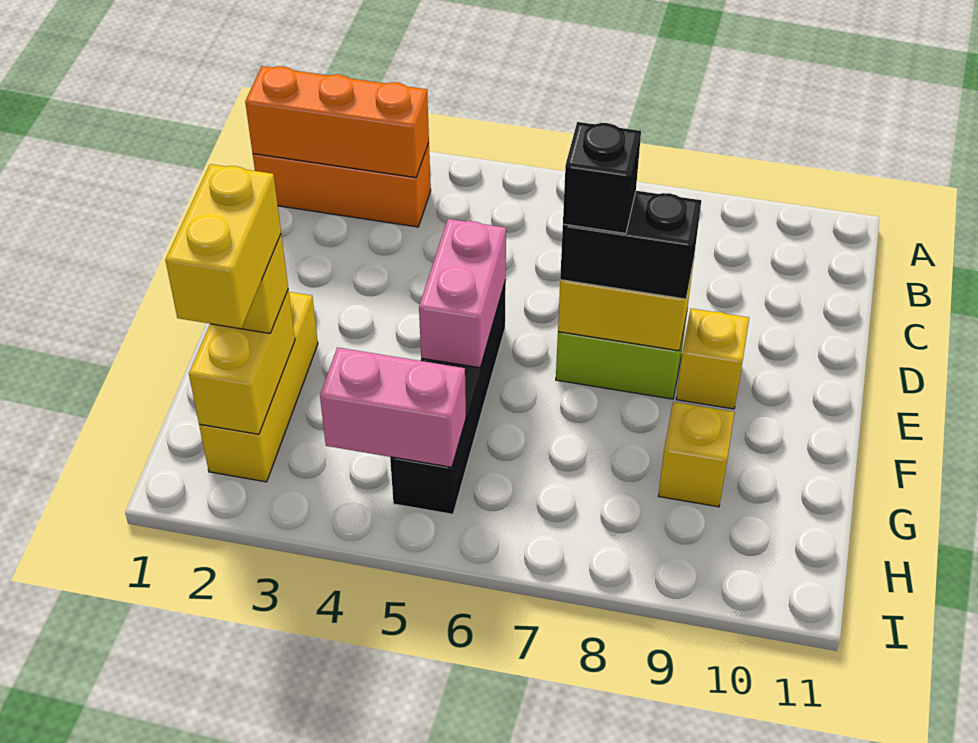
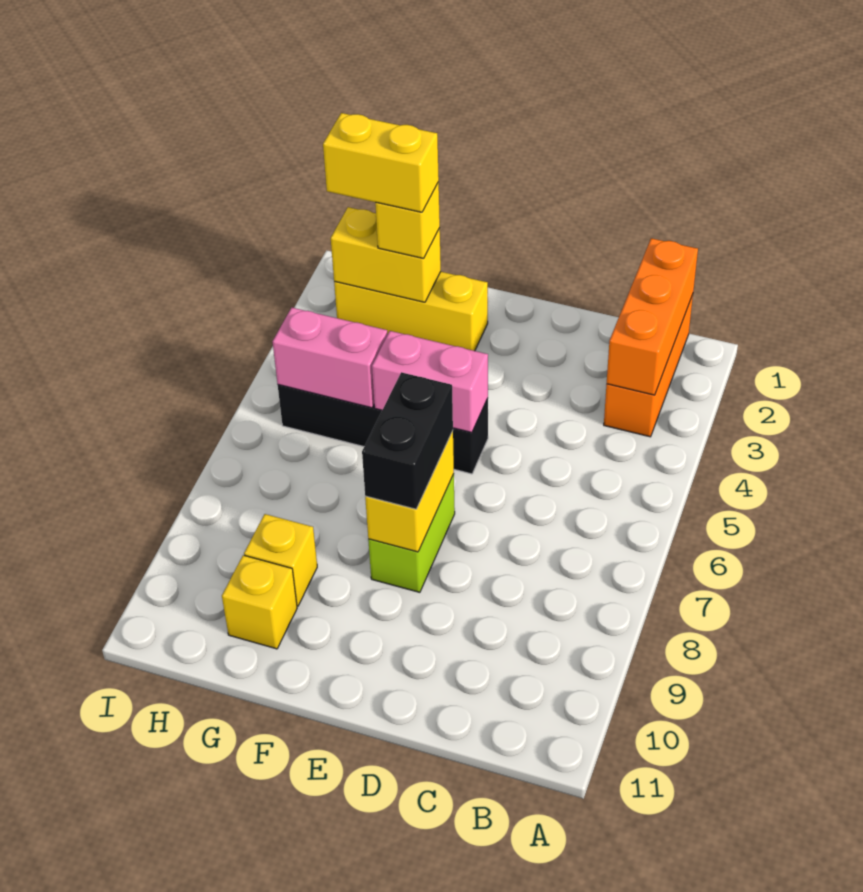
black 1x1 brick [563,122,641,233] -> none
yellow 1x1 brick [676,309,749,409] -> yellow 1x1 brick moved to [222,555,297,649]
pink 1x2 brick [320,347,466,467] -> pink 1x2 brick turned to [272,308,388,408]

